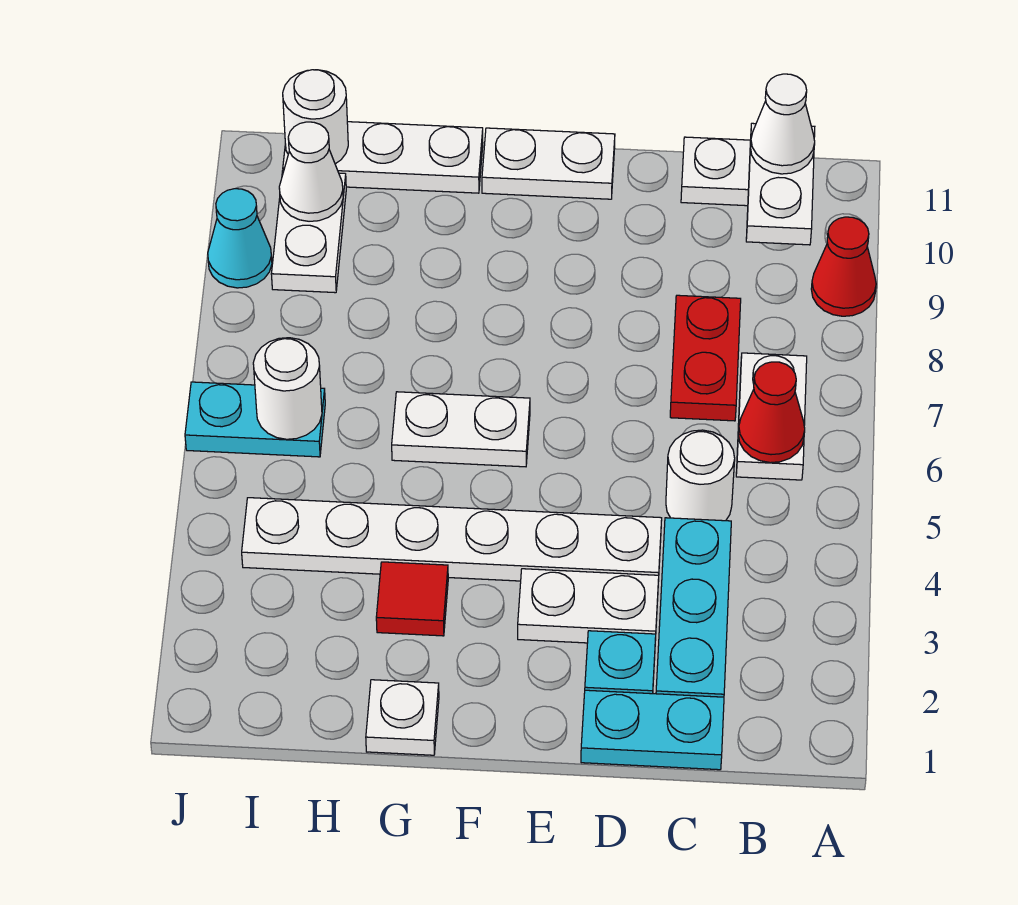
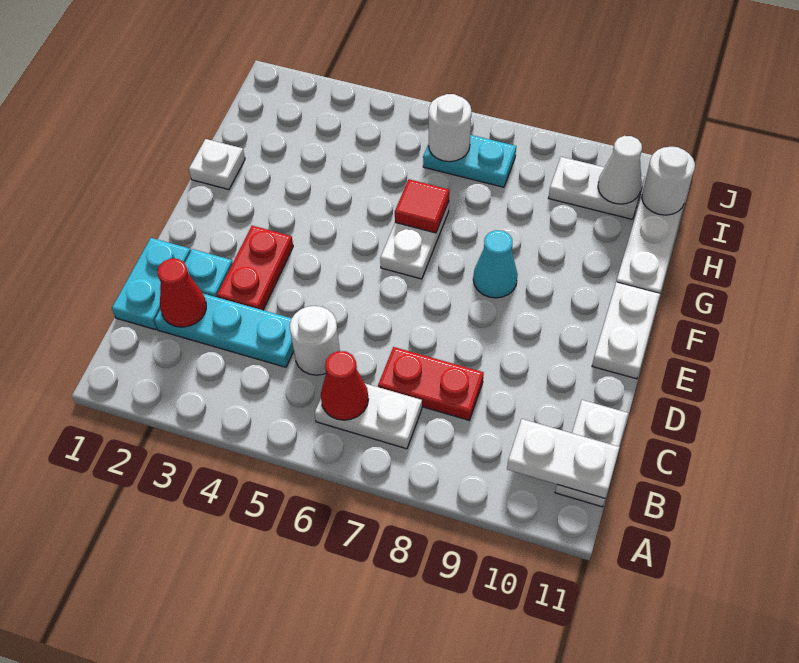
red 1x1 cone [811,217,876,316] -> red 1x1 cone moved to [157,259,206,327]
white 1x1 cone [750,74,815,174] -> none
white 1x2 plate [518,569,659,643] -> red 1x2 plate [217,226,293,310]
white 1x6 plate [242,498,662,581] -> none
red 1x1 tile [376,562,448,636] -> red 1x1 tile moved to [395,179,449,233]
cyan 1x2 plate [185,382,325,457] -> cyan 1x2 plate turned to [423,135,516,187]
cyan 1x1 cone [208,189,272,288] -> cyan 1x1 cone moved to [473,230,518,298]

